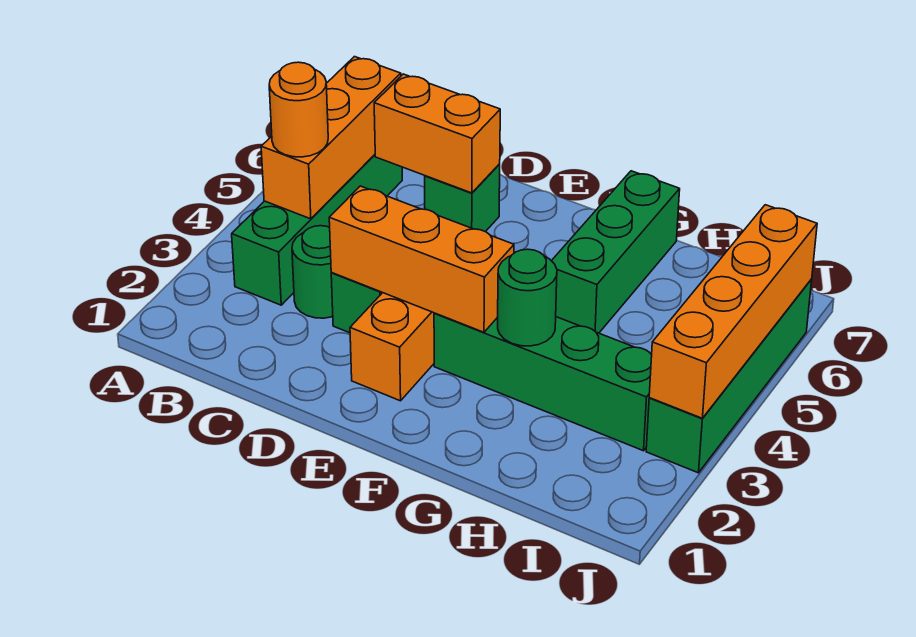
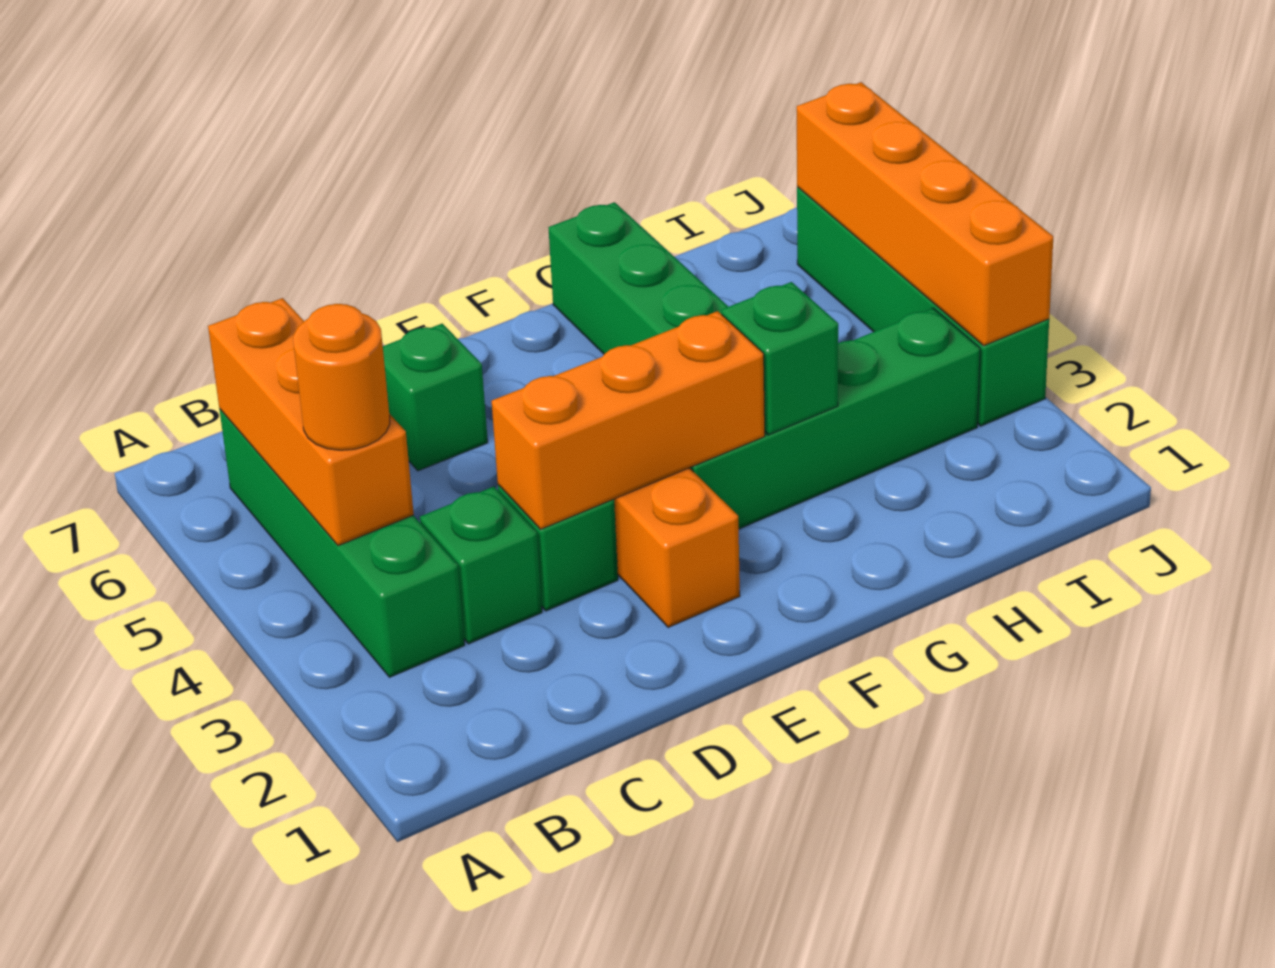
green 1x1 round brick [292,226,333,318] -> green 1x1 brick [420,487,542,644]
orange 1x2 brick [374,74,500,193] -> none
green 1x1 round brick [498,249,557,346] -> green 1x1 brick [721,282,838,435]

